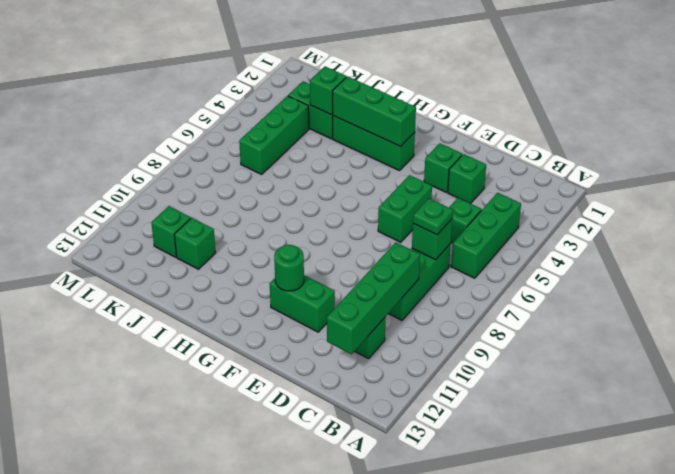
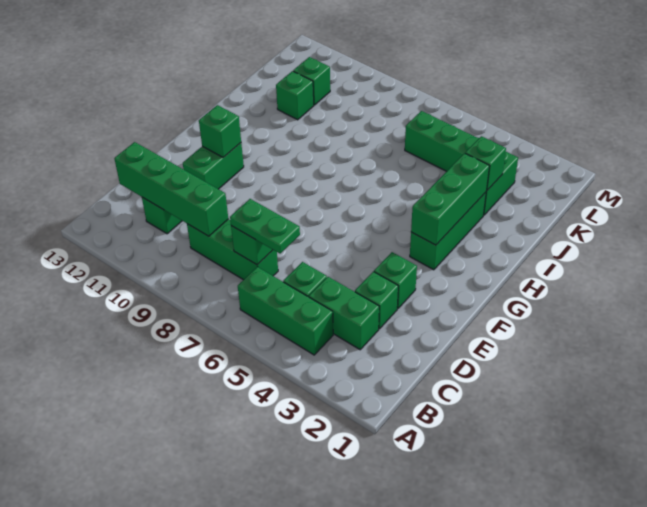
green 1x1 plate [413,199,453,235] -> green 1x2 plate [230,199,300,253]
green 1x2 brick [378,175,432,242] -> green 1x2 brick moved to [309,277,379,350]
green 1x1 round brick [274,245,304,291] -> green 1x1 brick [199,105,241,157]

